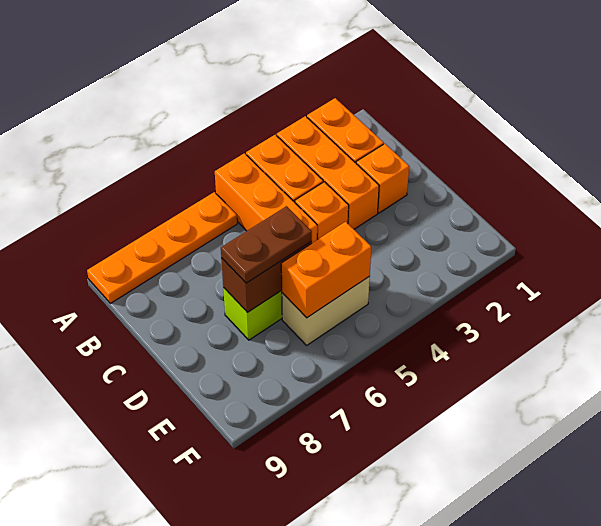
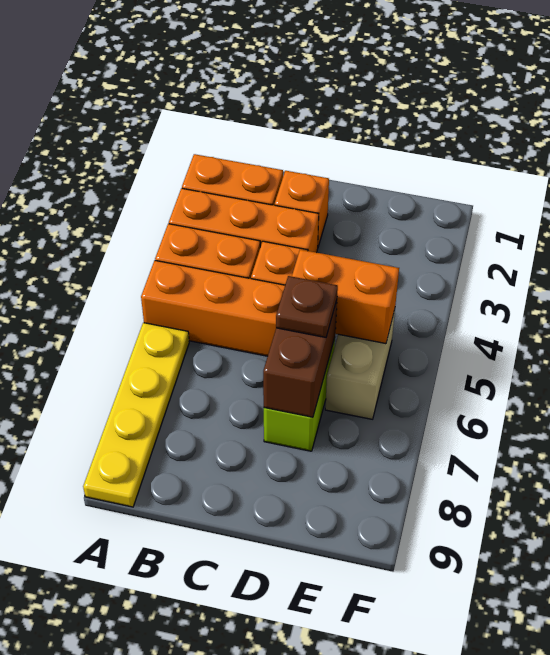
orange 1x4 plate [87,192,237,303] -> yellow 1x4 plate [83,323,189,507]
brown 1x2 plate [221,206,312,283] -> brown 1x1 plate [276,276,338,337]
orange 1x2 brick [281,222,371,318] -> orange 1x2 brick turned to [292,250,399,344]

